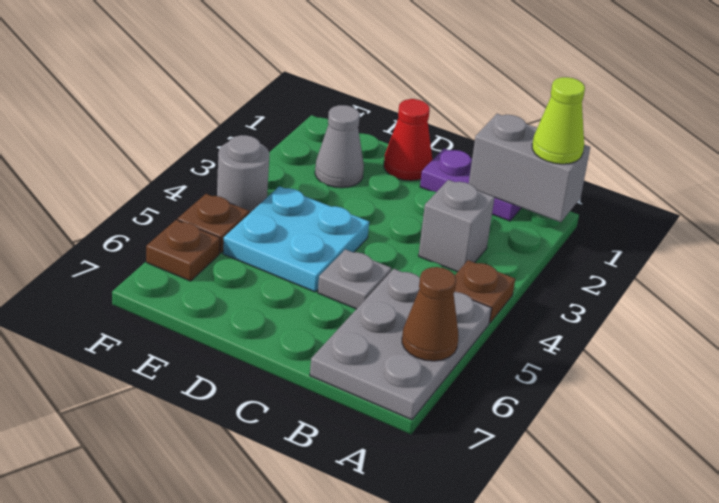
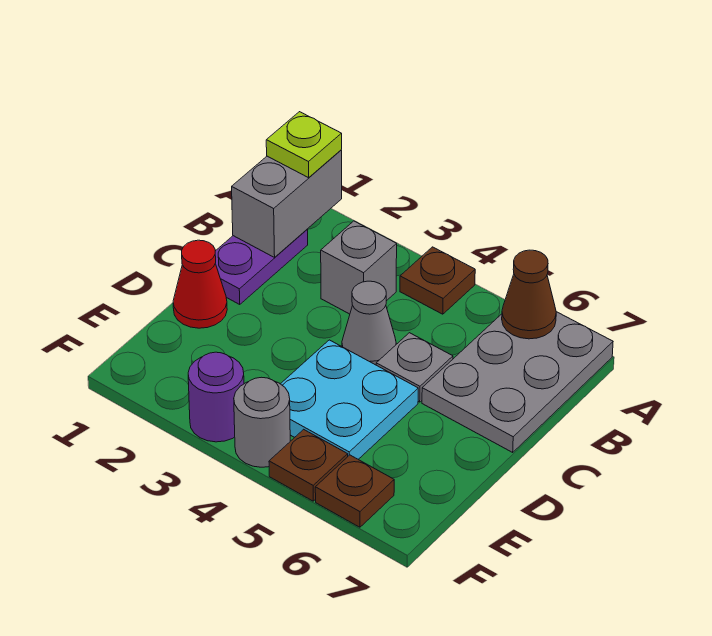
lime 1x1 cone [532,77,585,164] -> lime 1x1 plate [266,112,342,178]
grey 2x3 plate [310,269,492,420] -> grey 2x3 plate turned to [422,312,613,452]
grey 1x1 cone [315,105,364,188] -> grey 1x1 cone moved to [342,281,396,365]
none -> purple 1x1 round brick [188,352,244,442]

